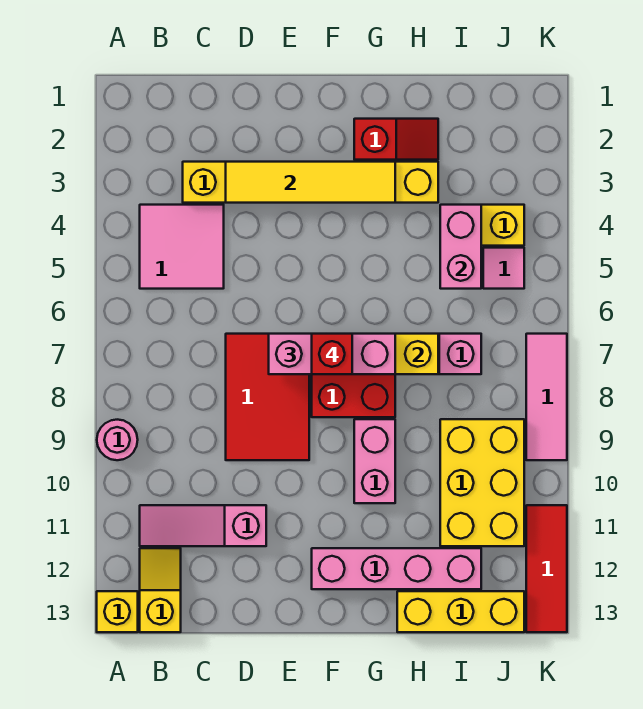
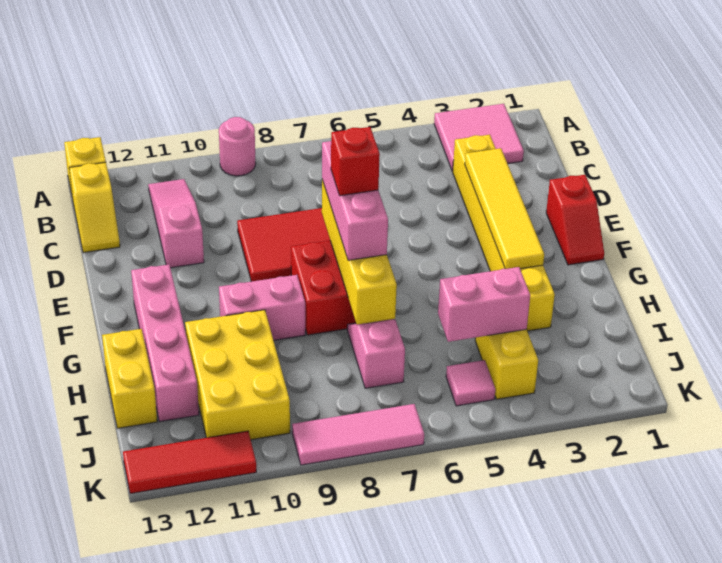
pink 2x2 tile [140,205,224,289] -> pink 2x2 tile moved to [434,104,524,172]
yellow 1x2 slope [140,548,181,632] -> yellow 1x2 slope turned to [69,162,120,253]
red 1x2 slope [354,119,438,160] -> red 1x2 slope moved to [546,175,604,265]
yellow 1x3 brick [397,591,524,632] -> yellow 1x2 brick [102,329,157,428]
yellow 2x3 brick [440,419,524,546] -> yellow 2x3 brick turned to [185,310,290,440]

